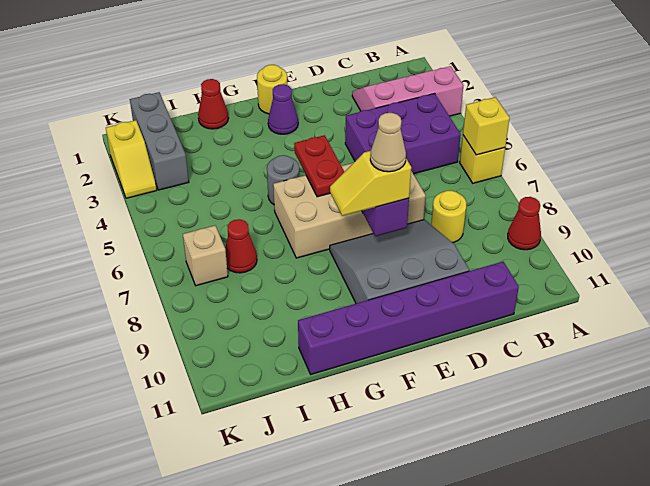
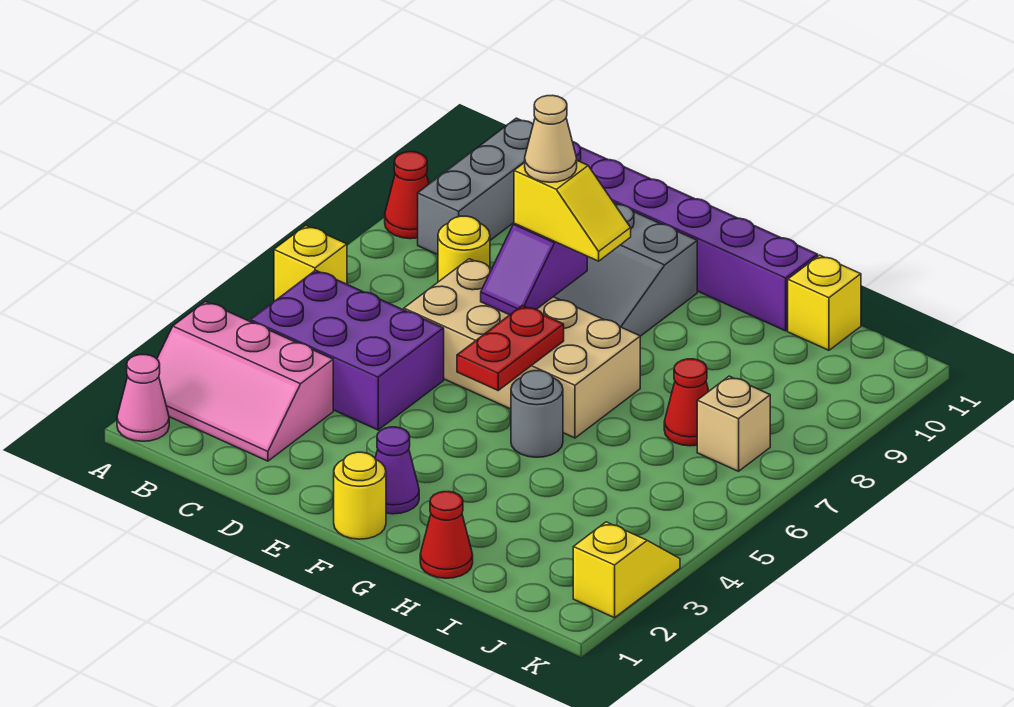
none -> pink 1x1 cone [117,355,169,441]
yellow 1x1 brick [463,97,510,155] -> yellow 1x1 brick moved to [788,255,861,350]
grey 1x3 brick [130,92,189,190] -> grey 1x3 brick moved to [418,118,533,255]

